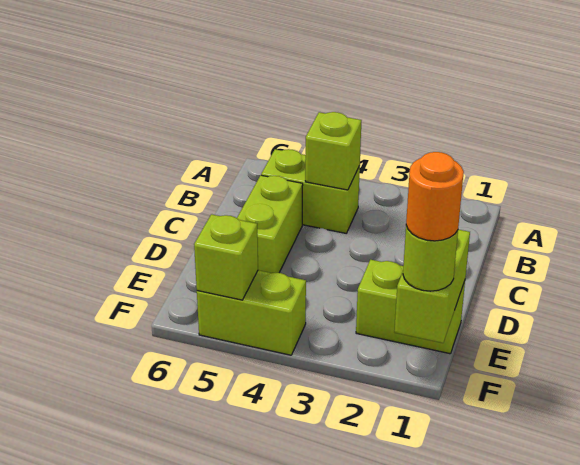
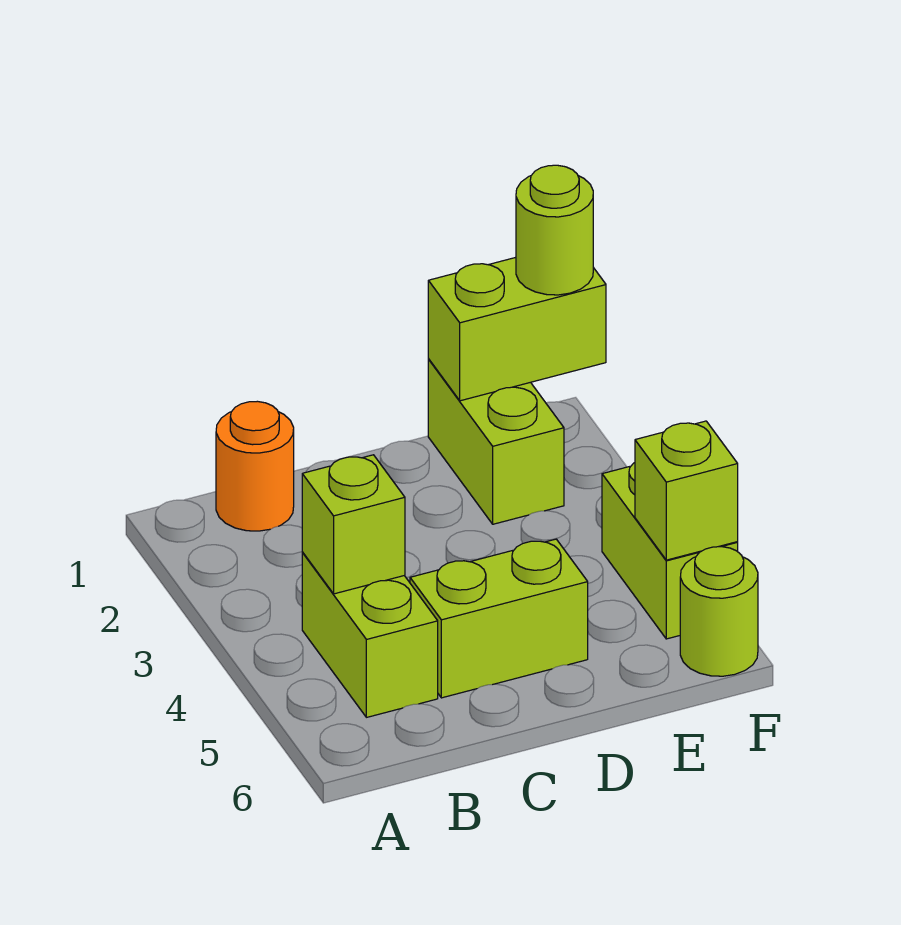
orange 1x1 round brick [406,152,464,241] -> orange 1x1 round brick moved to [216,401,294,531]
none -> lime 1x1 round brick [680,547,758,676]

